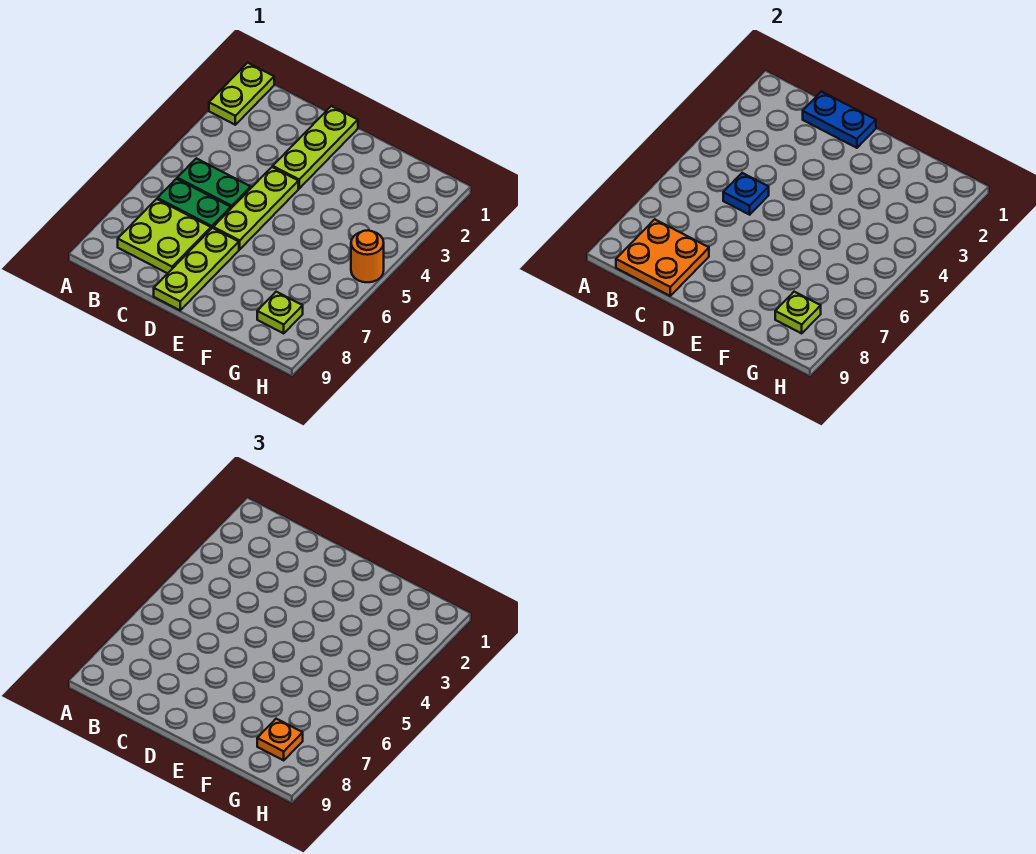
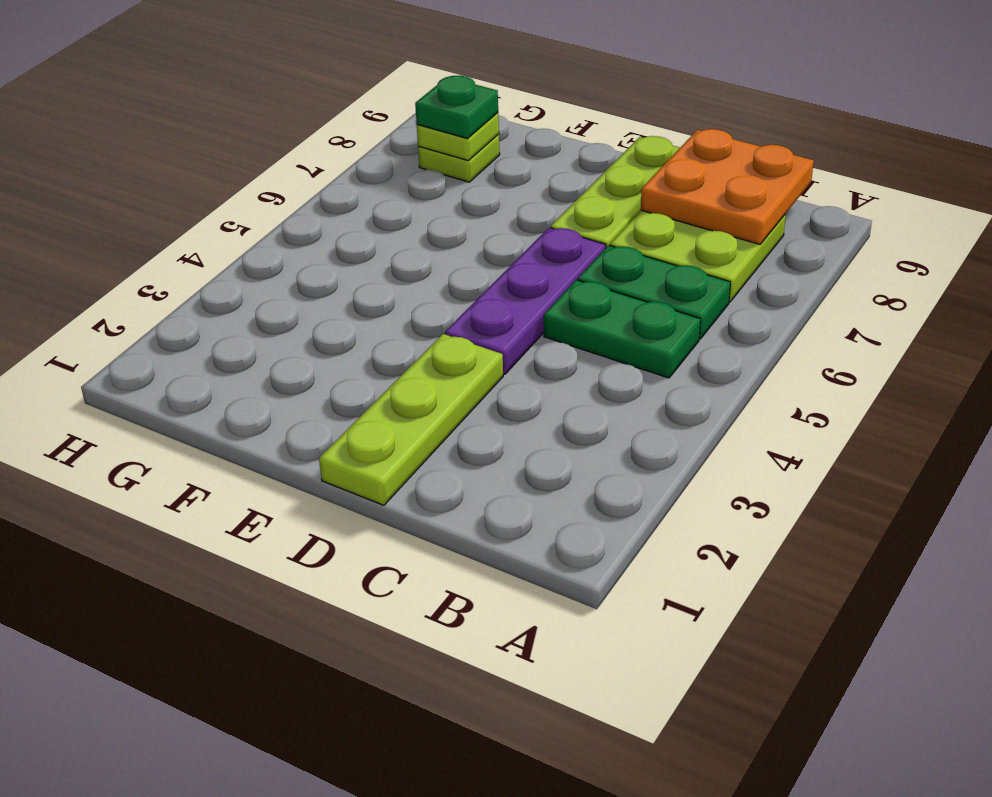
lime 1x2 plate [209,63,274,125] -> none
blue 1x2 plate [803,92,876,148] -> none
blue 1x1 plate [723,173,769,215] -> none
lime 1x3 plate [213,167,298,249] -> purple 1x3 plate [445,227,606,374]
orange 1x1 plate [257,719,303,760] -> green 1x1 plate [415,76,498,139]
orange 1x1 round brick [351,230,384,282] -> none

